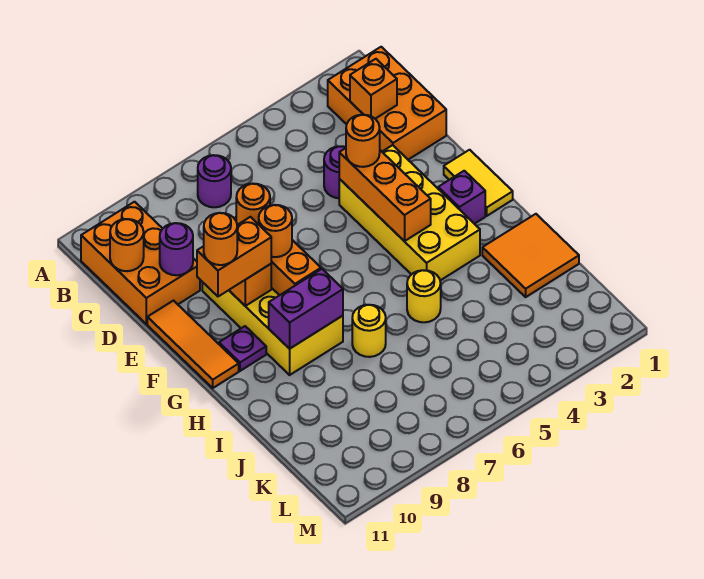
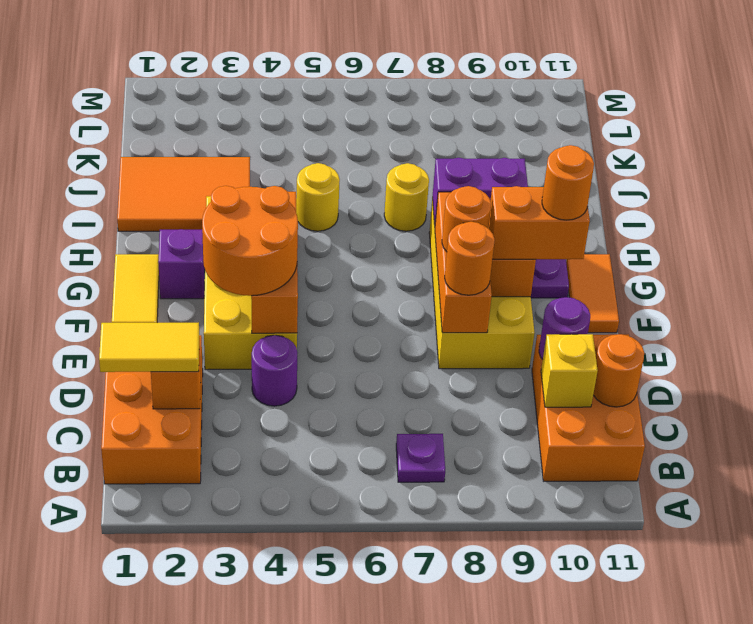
purple 1x1 round brick [198,155,231,207] -> purple 1x1 plate [396,434,445,482]
none -> yellow 1x2 tile [99,322,199,372]
none -> yellow 1x1 brick [541,334,598,407]
orange 1x1 round brick [346,115,380,167] -> orange 2x2 round brick [202,186,298,296]
orange 1x3 tile [147,301,239,388] -> orange 1x2 tile [566,254,619,333]
orange 2x2 tile [482,214,579,297] -> orange 2x3 tile [117,157,250,231]

